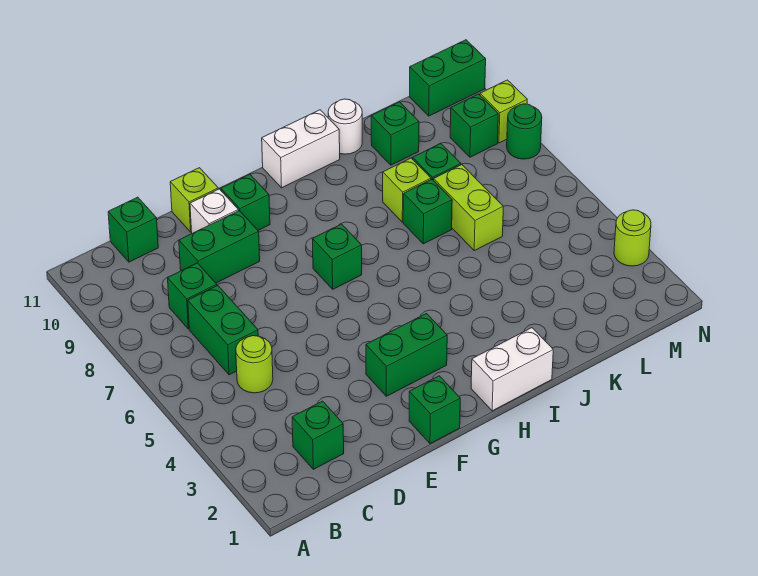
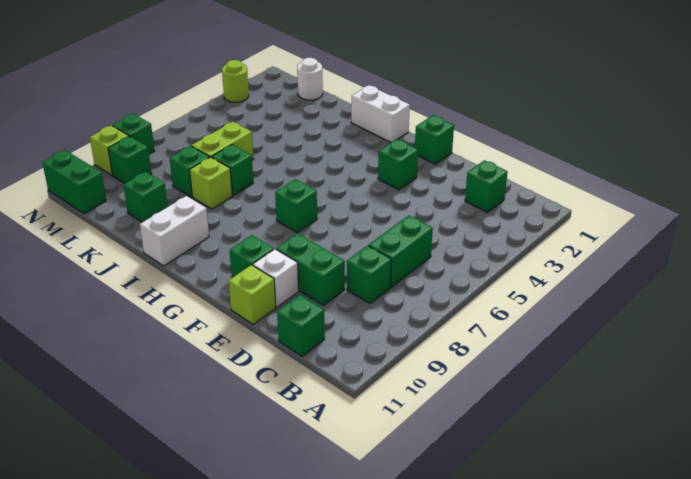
lime 1x1 round brick [236,336,273,393] -> none
green 1x2 brick [366,314,447,396] -> green 1x1 brick [378,139,418,190]
white 1x2 brick [262,110,340,188] -> white 1x2 brick turned to [140,196,209,266]
white 1x1 round brick [328,99,362,154] -> white 1x1 round brick moved to [297,58,323,100]
green 1x1 round brick [507,104,542,159] -> green 1x1 brick [112,114,154,154]

